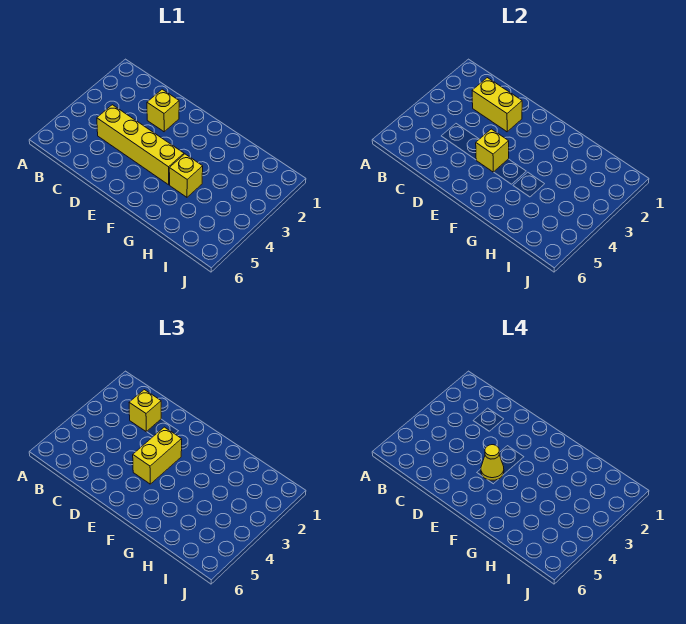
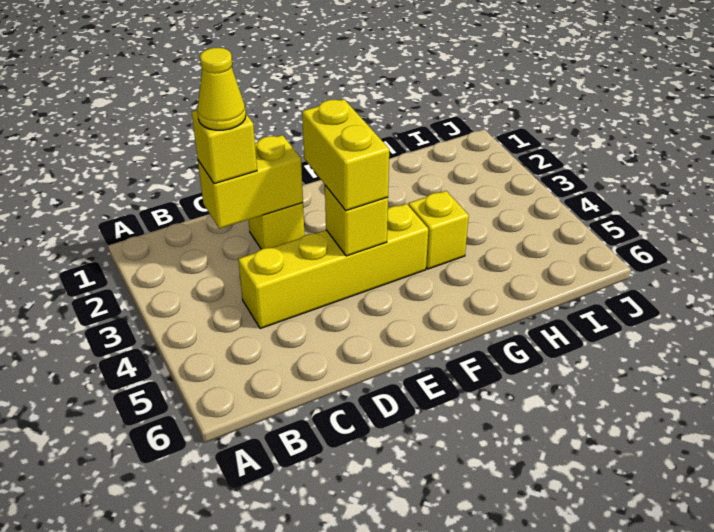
yellow 1x1 cone [481,445,504,480] -> yellow 1x1 cone moved to [197,48,246,130]

